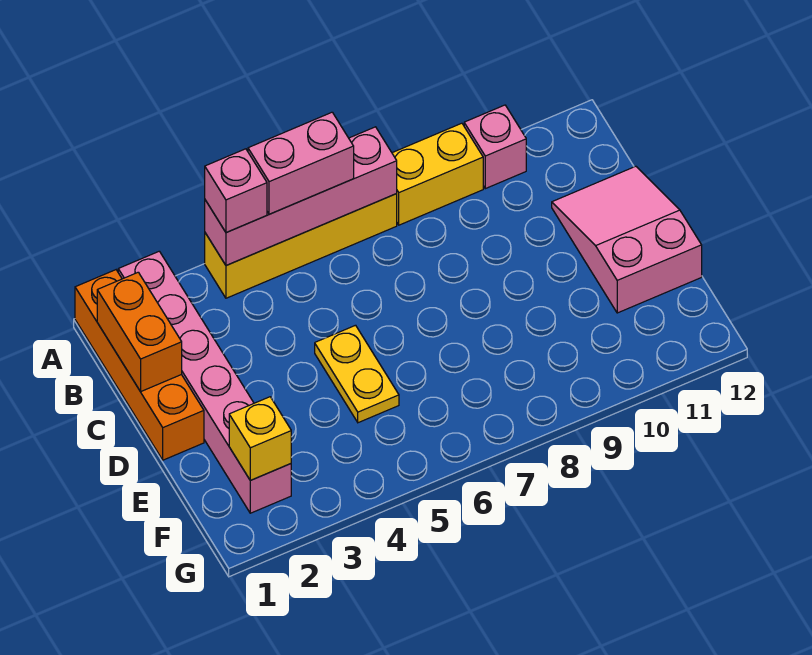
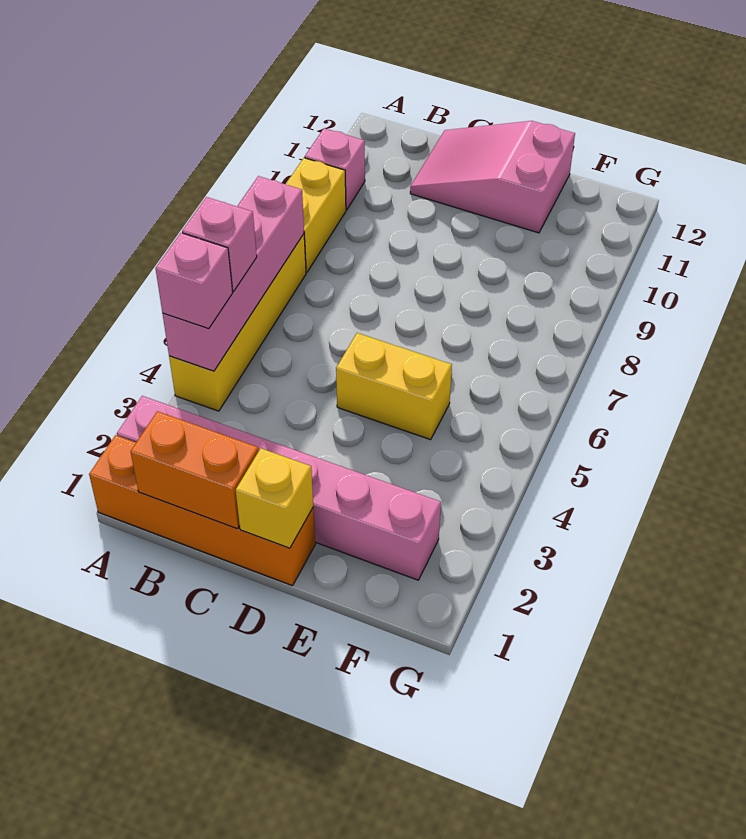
pink 1x2 brick [248,112,354,214] -> pink 1x1 brick [182,197,257,291]
yellow 1x2 plate [315,325,399,423] -> yellow 1x2 brick [336,333,452,440]
yellow 1x1 brick [229,397,291,480] -> yellow 1x1 brick moved to [236,448,313,548]

